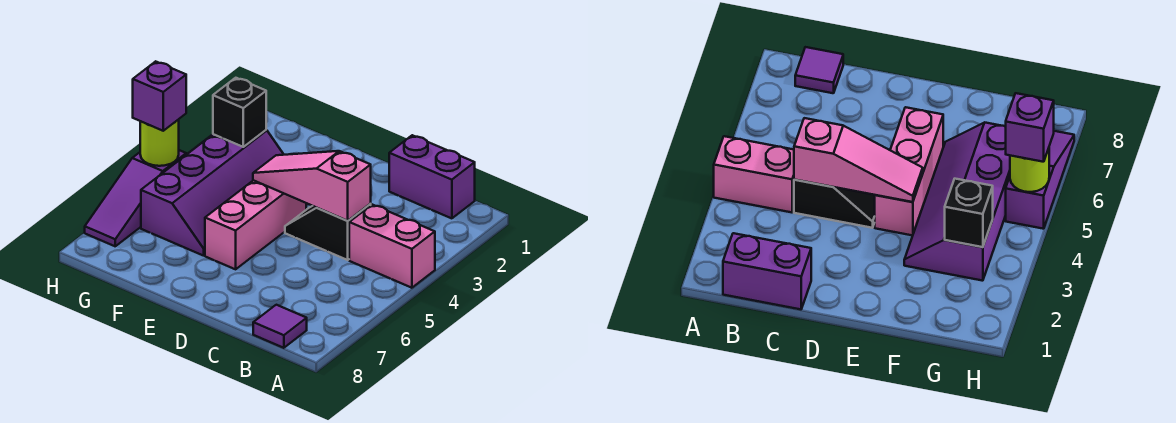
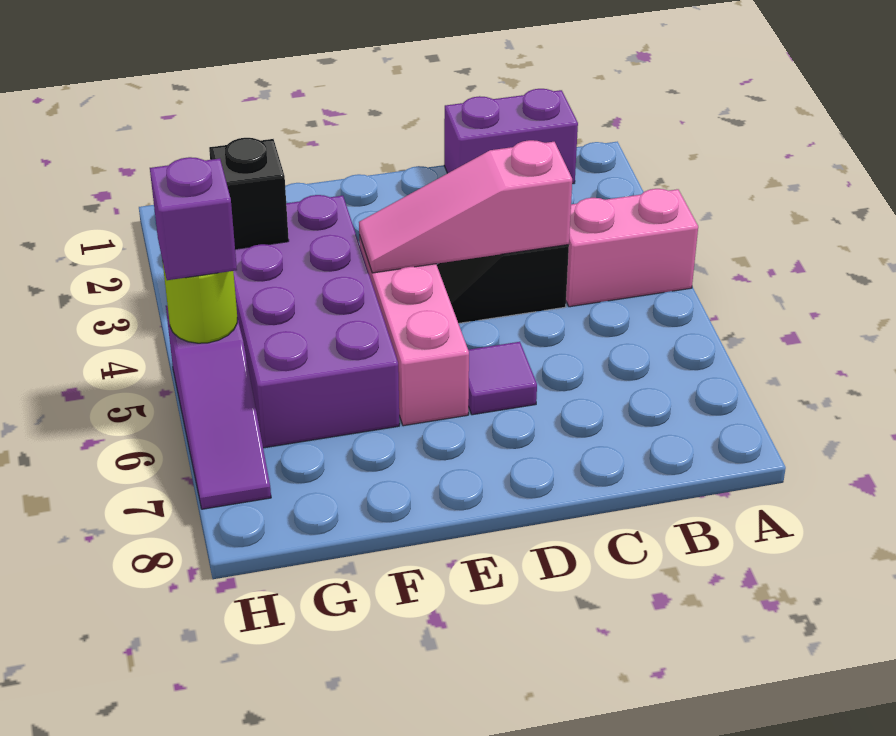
purple 1x1 tile [253,305,307,348] -> purple 1x1 tile moved to [468,342,537,415]
purple 2x4 slope [141,130,284,256] -> purple 2x4 brick [233,195,399,448]

